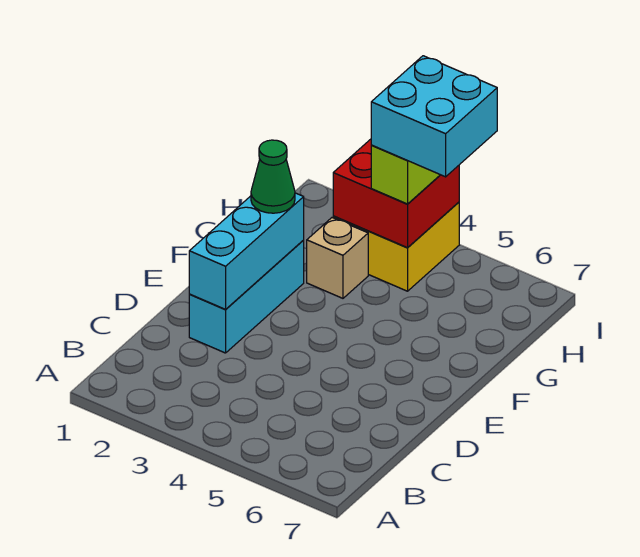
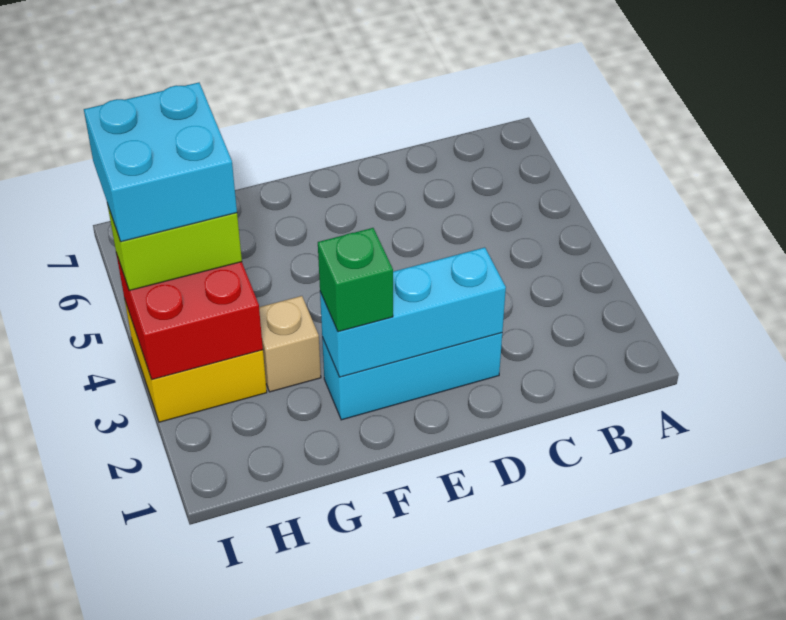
green 1x1 cone [251,140,295,213] -> green 1x1 brick [318,228,393,332]

